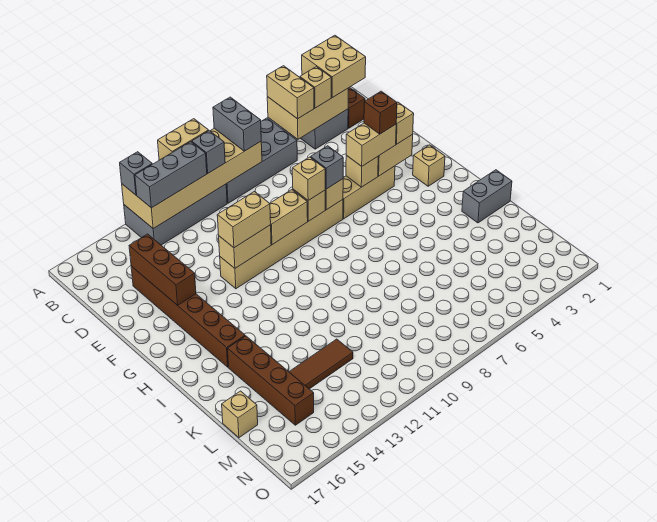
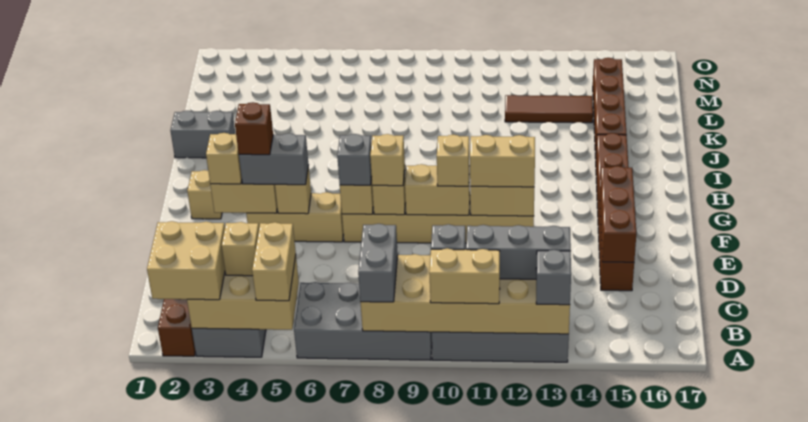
tan 1x2 brick [346,123,396,166] -> grey 1x2 brick [239,133,309,185]
tan 1x1 brick [222,391,258,438] -> tan 1x1 brick moved to [437,135,470,186]

